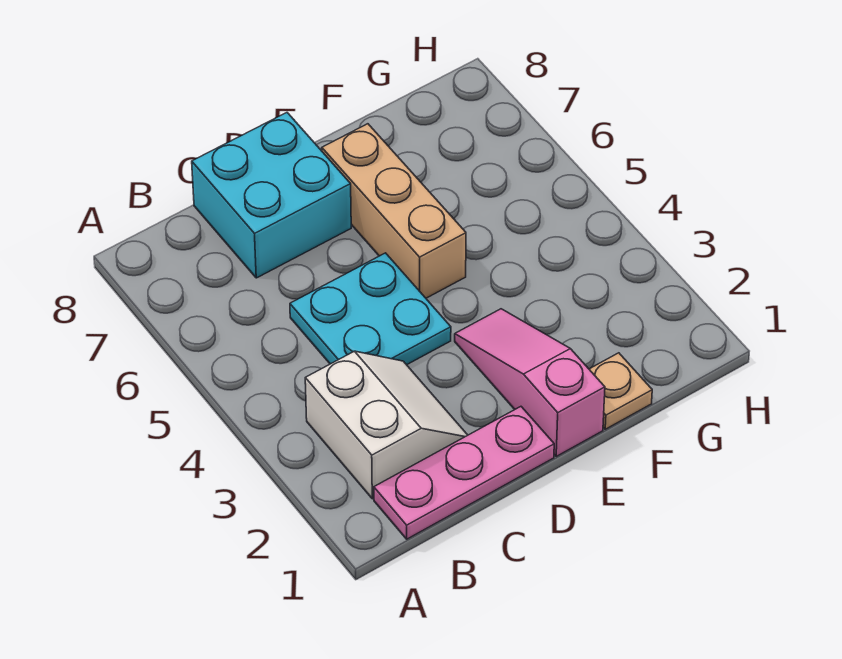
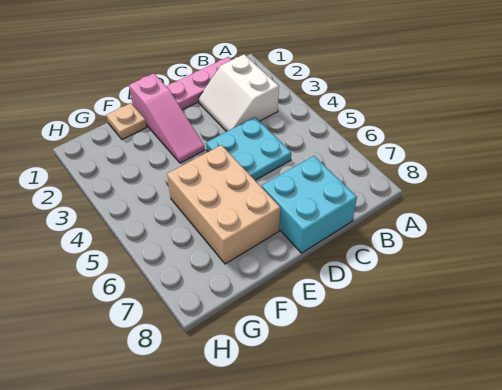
tan 1x3 brick [322,124,466,298] -> tan 2x3 brick [167,145,280,264]

